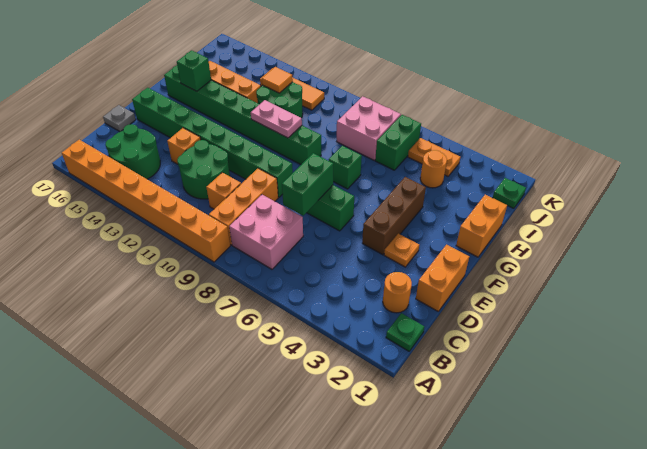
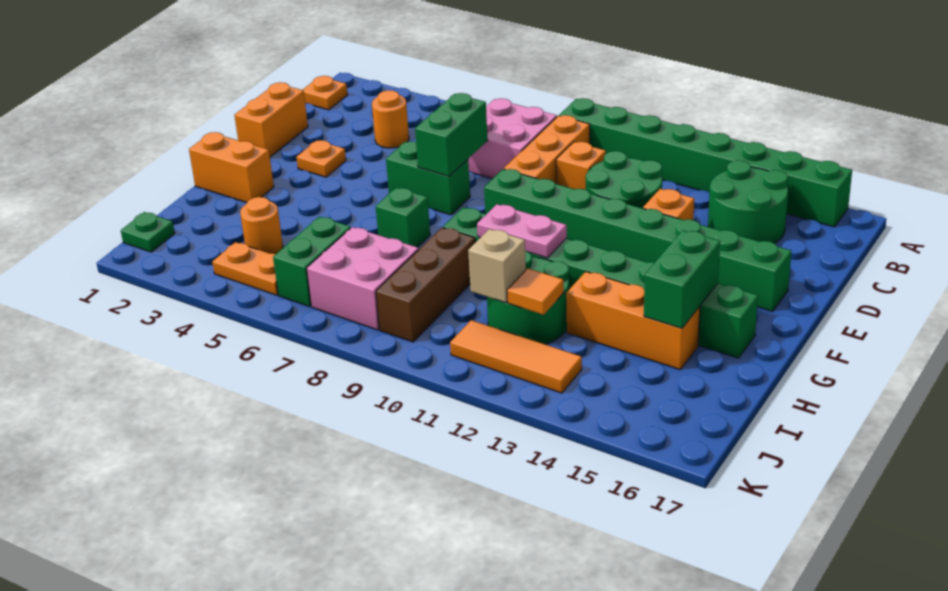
orange 1x8 brick [62,140,230,262] -> green 1x8 brick [559,98,852,227]
green 1x1 plate [386,313,424,351] -> orange 1x1 plate [303,76,347,110]
orange 1x1 round brick [383,272,412,313] -> orange 1x1 round brick moved to [372,90,409,148]
grey 1x1 plate [103,105,136,132] -> none
brown 1x3 brick [362,177,426,255] -> brown 1x3 brick moved to [376,228,475,342]
orange 1x2 brick [456,195,507,257] -> orange 1x2 brick turned to [189,132,274,202]
green 1x1 brick [177,50,211,91] -> green 1x2 brick [644,230,720,328]
none -> tan 1x1 brick [468,229,526,303]

